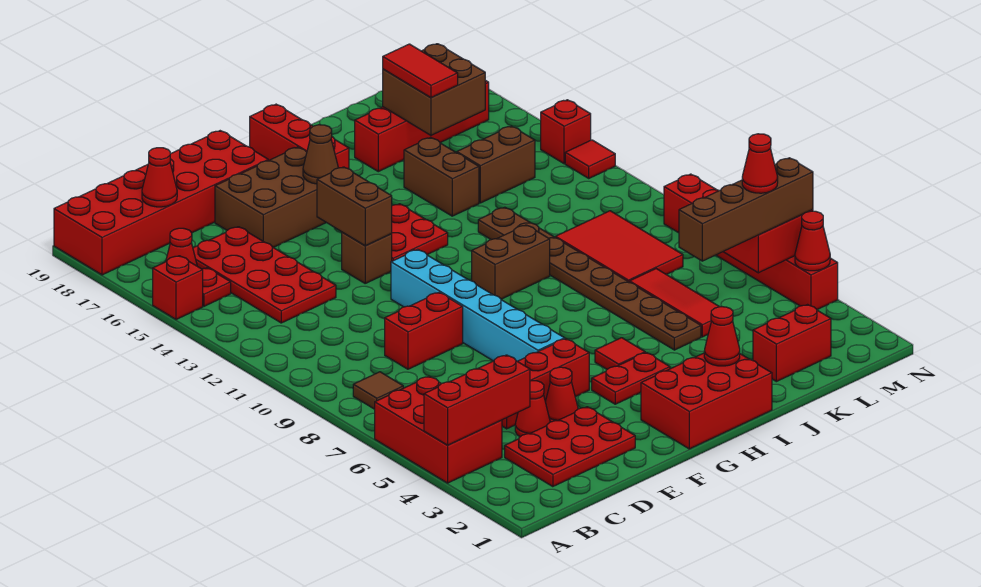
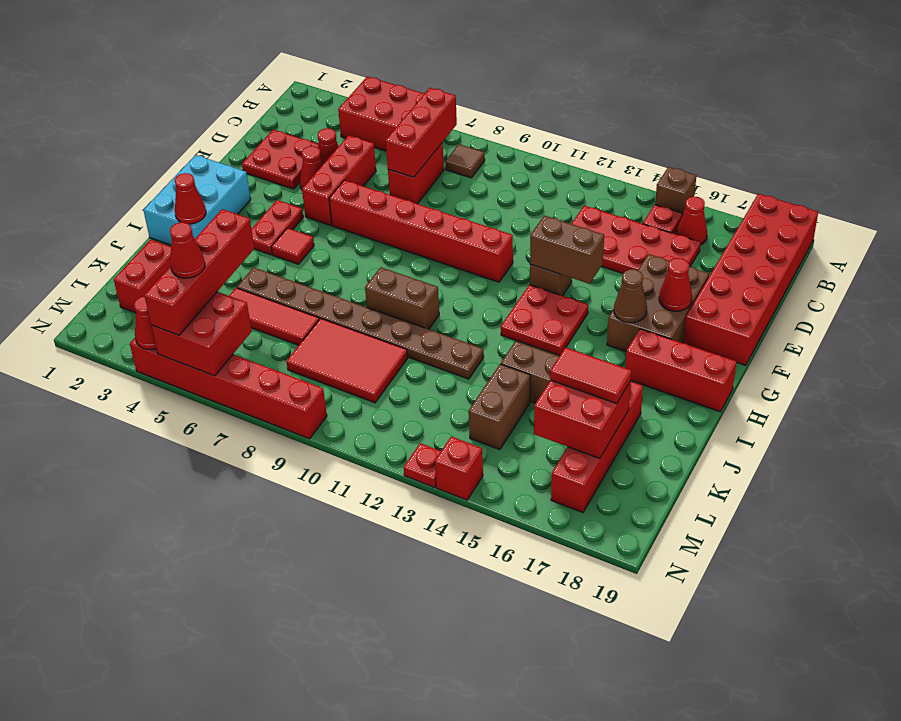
red 1x3 brick [424,355,530,445] -> red 1x3 brick moved to [386,88,457,177]
red 1x1 brick [153,256,203,320] -> brown 1x1 brick [655,167,696,213]
red 2x3 plate [505,407,635,487] -> red 2x2 plate [242,130,318,189]
red 1x1 cone [142,148,177,207] -> red 1x1 cone moved to [659,258,692,311]
red 1x2 brick [385,292,463,369] -> red 1x2 brick moved to [388,143,444,204]
cyan 1x6 brick [391,249,565,361] -> red 1x6 brick [329,180,513,282]
red 2x3 brick [641,353,772,449] -> cyan 2x3 brick [143,155,251,245]
brown 1x2 brick [472,225,550,299] -> brown 1x2 brick turned to [365,267,439,329]
brown 1x4 brick [679,158,813,261] -> red 1x4 brick [144,209,254,335]
brown 2x2 brick [383,44,485,135] -> red 2x2 brick [534,380,631,458]
red 1x1 tile [565,140,615,178] -> red 1x1 plate [404,443,441,487]

